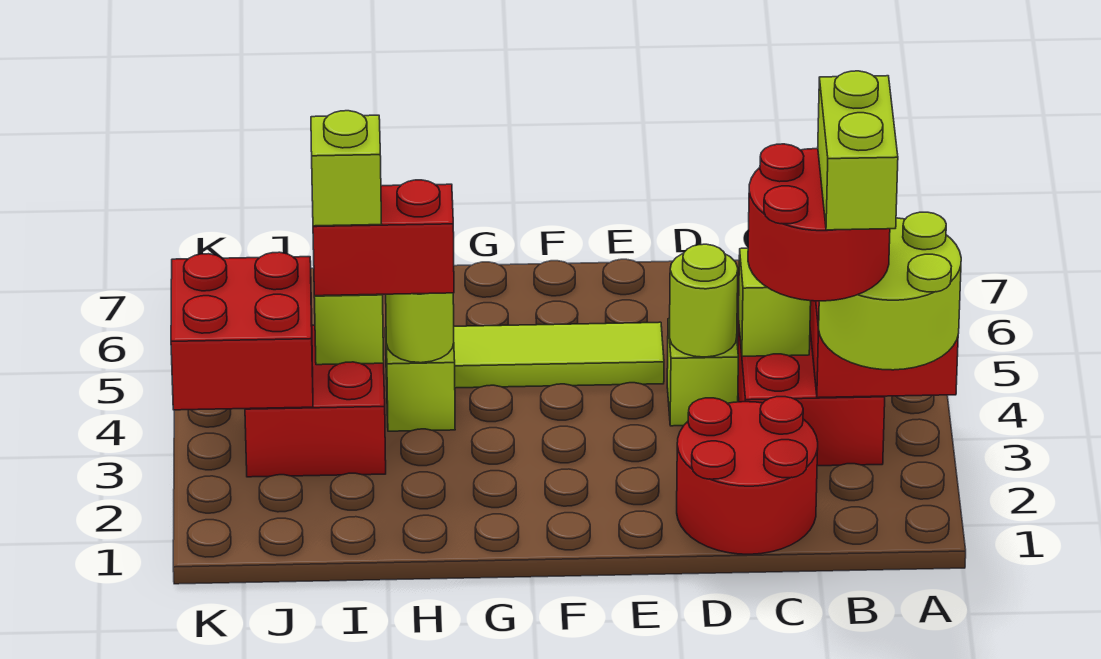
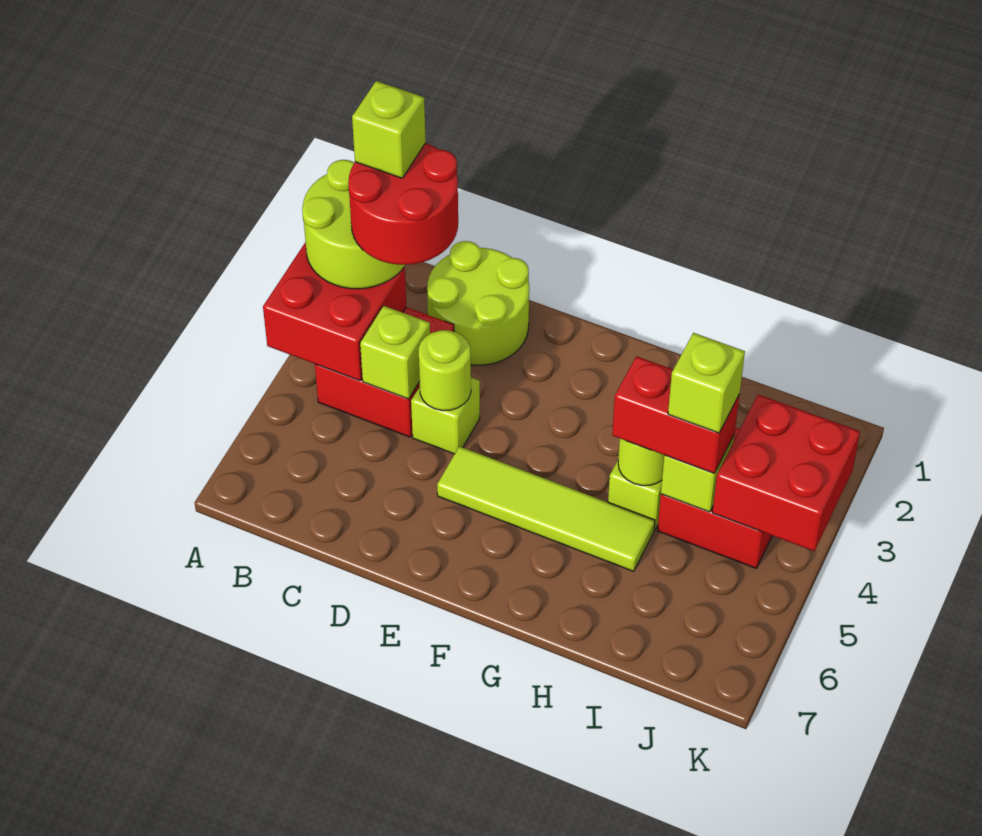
lime 1x2 brick [818,71,898,230] -> lime 1x1 brick [352,81,426,178]
red 2x2 round brick [677,397,818,554] -> lime 2x2 round brick [427,241,529,365]

